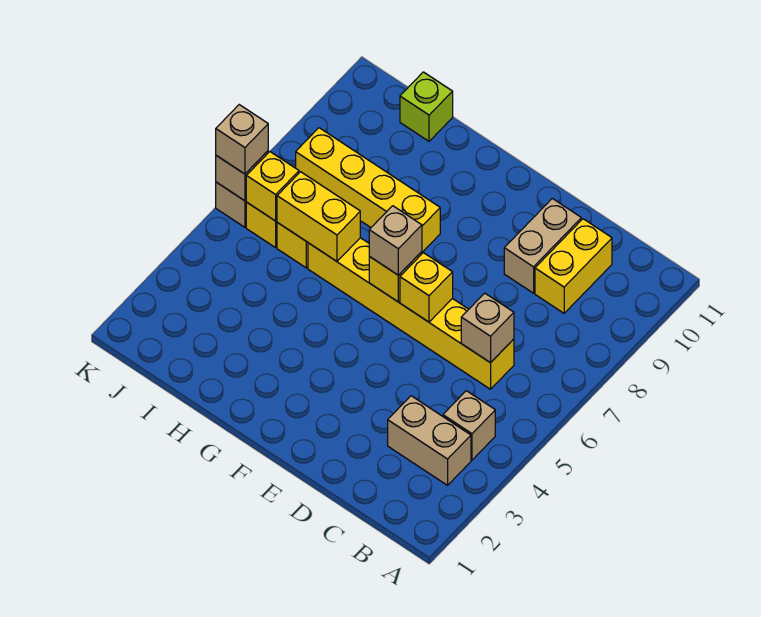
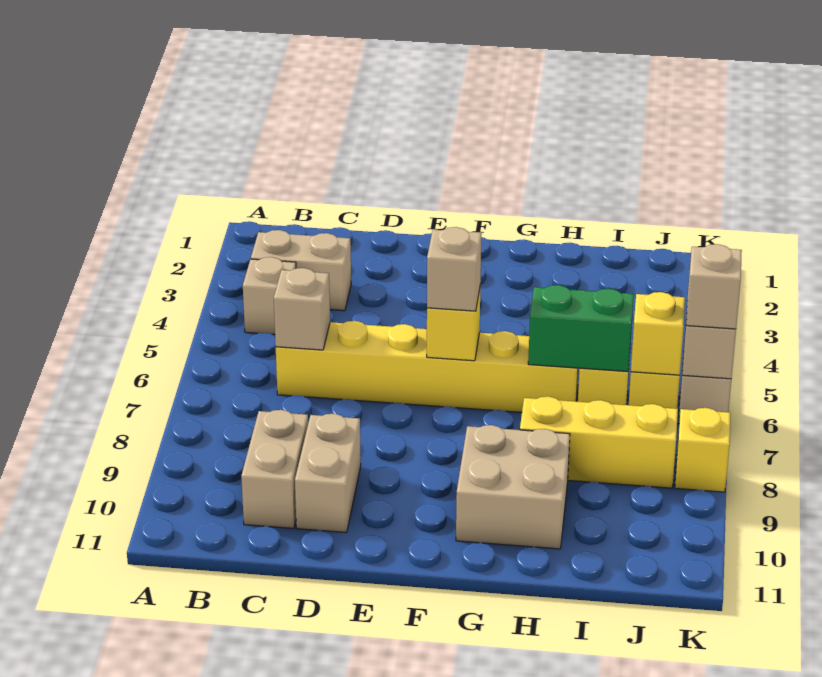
yellow 1x2 brick [535,219,612,313] -> tan 1x2 brick [241,410,308,528]
yellow 1x1 brick [400,253,453,322] -> yellow 1x1 brick moved to [675,408,730,492]
yellow 1x4 brick [296,128,440,252] -> yellow 1x3 brick [520,396,678,488]
none -> tan 2x2 brick [456,425,570,549]
yellow 1x2 brick [277,172,360,261] -> green 1x2 brick [528,285,634,372]
lime 1x1 brick [400,72,453,141] -> none

